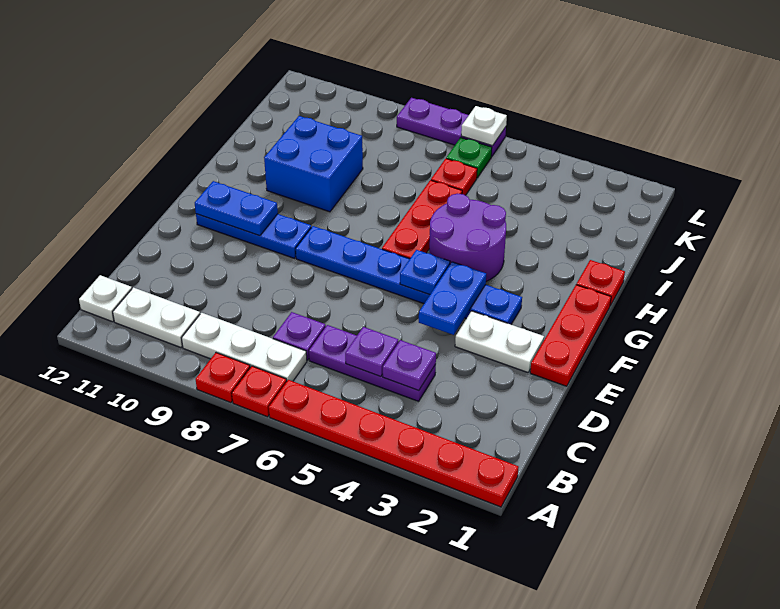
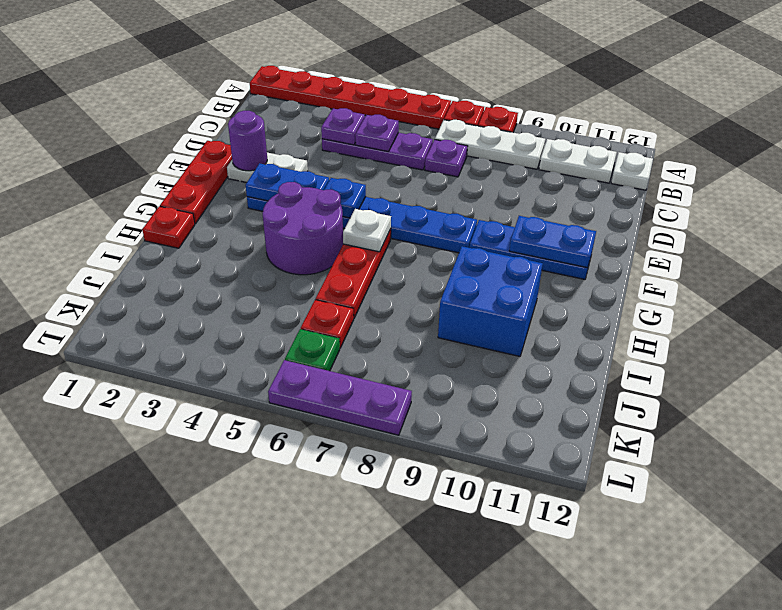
none -> purple 1x1 round brick [228,111,267,171]
blue 1x2 plate [419,262,486,335] -> blue 1x2 plate turned to [246,163,329,201]
white 1x1 plate [461,106,507,146] -> white 1x1 plate moved to [343,209,391,252]

